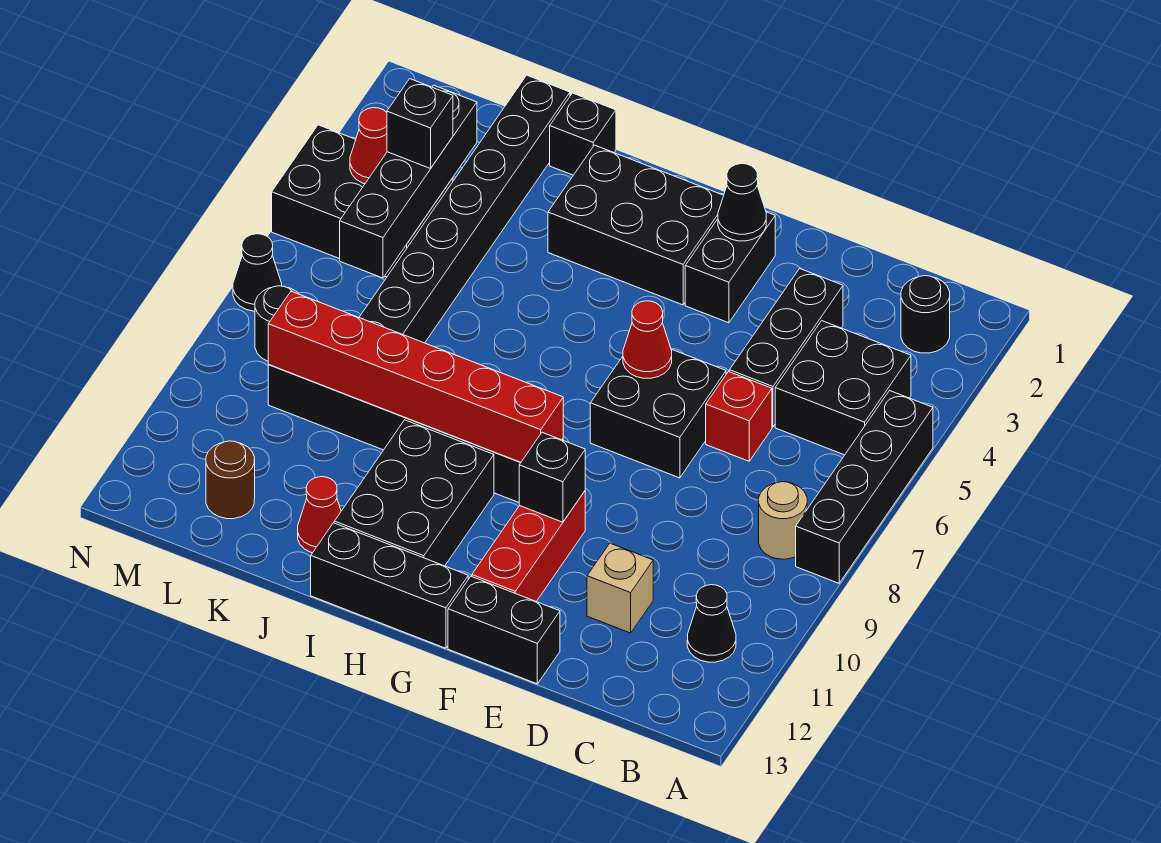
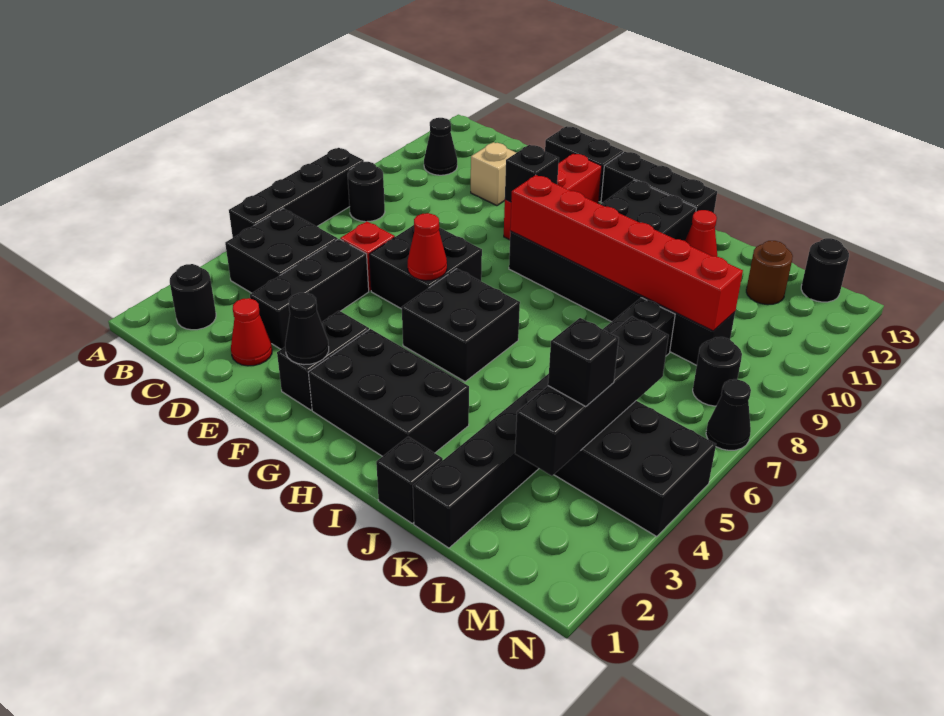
tan 1x1 round brick [759,482,807,559] -> black 1x1 round brick [348,162,385,222]
none -> black 2x2 brick [402,269,520,382]
red 1x1 cone [350,108,387,184] -> red 1x1 cone moved to [231,298,272,366]
none -> black 1x1 round brick [801,238,849,302]

